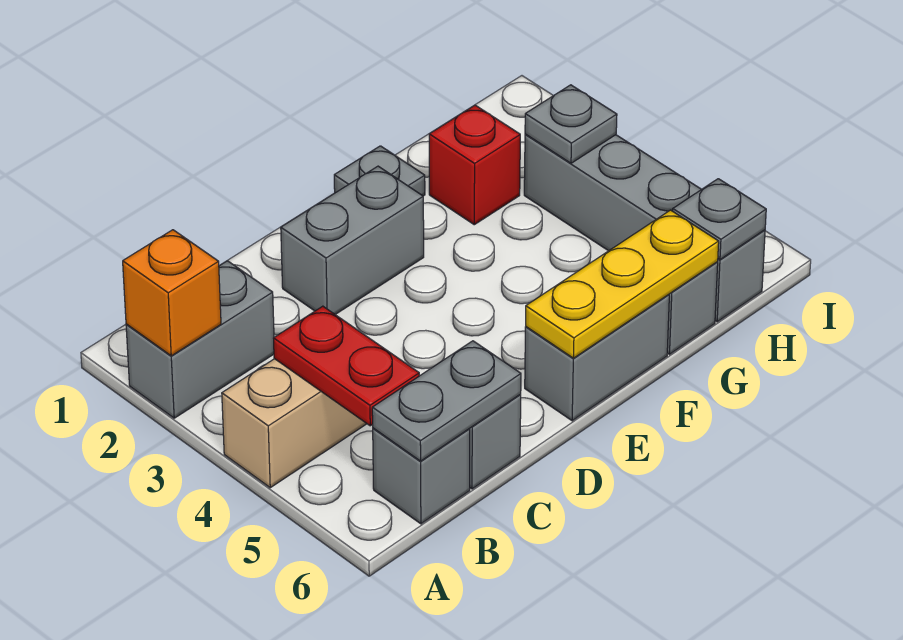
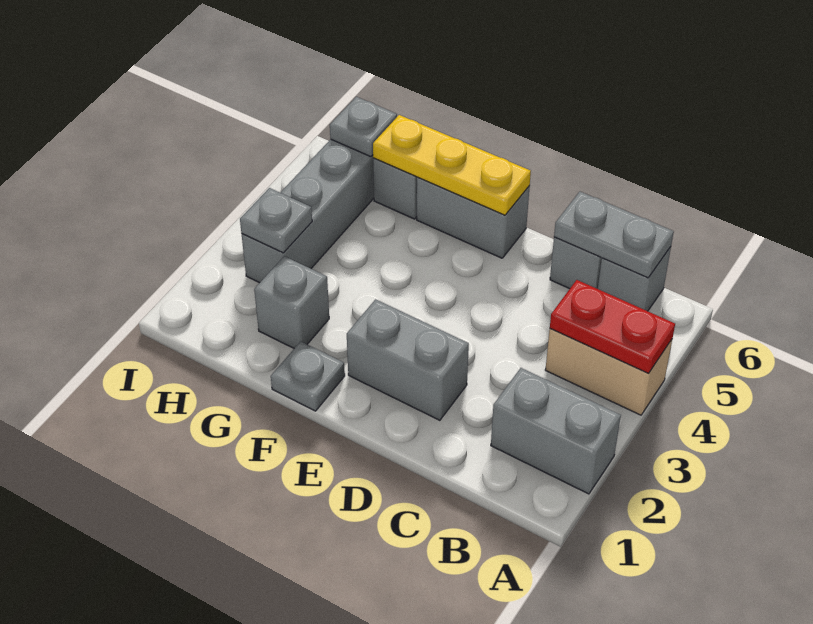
orange 1x1 brick [123,230,221,356] -> none
red 1x2 plate [274,306,419,426] -> red 1x2 plate turned to [550,280,675,373]
red 1x1 brick [429,105,520,225] -> grey 1x1 brick [254,256,329,348]

